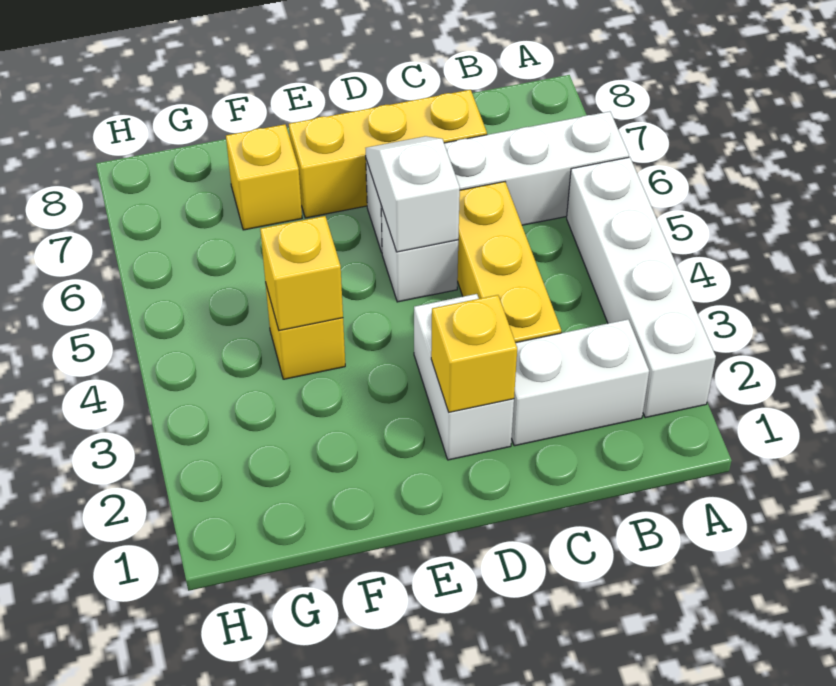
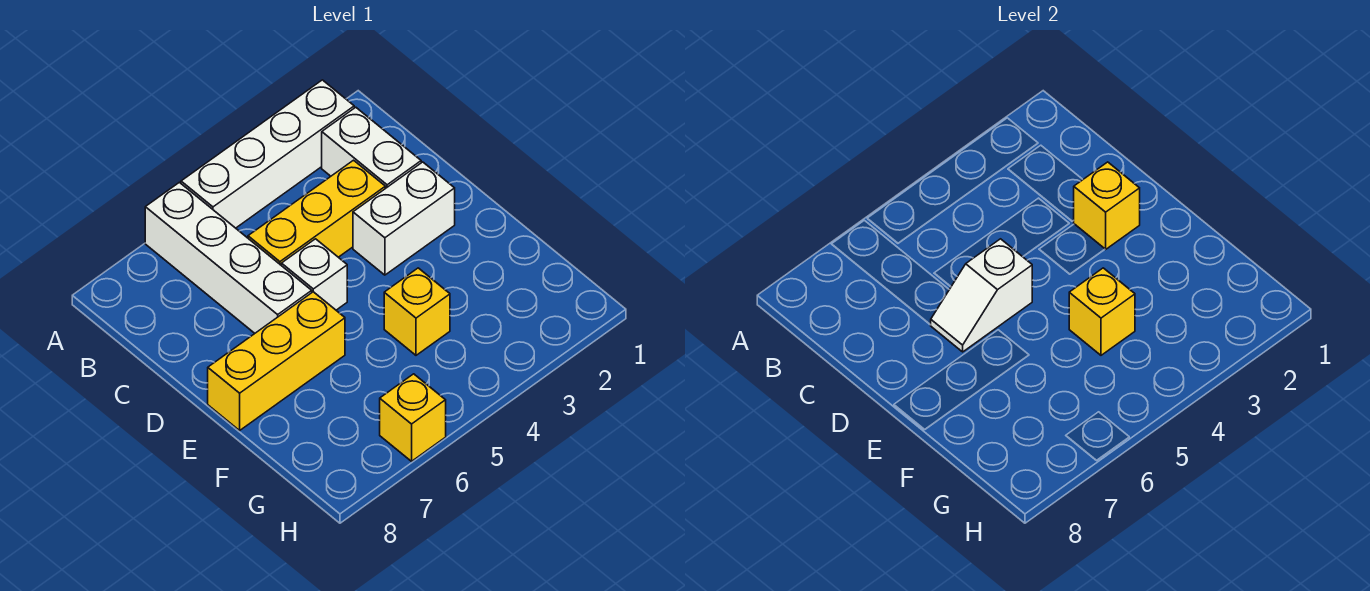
yellow 1x3 brick [289,90,487,218] -> yellow 1x3 brick turned to [208,292,345,430]
yellow 1x1 brick [226,124,302,230] -> yellow 1x1 brick moved to [380,374,446,461]

